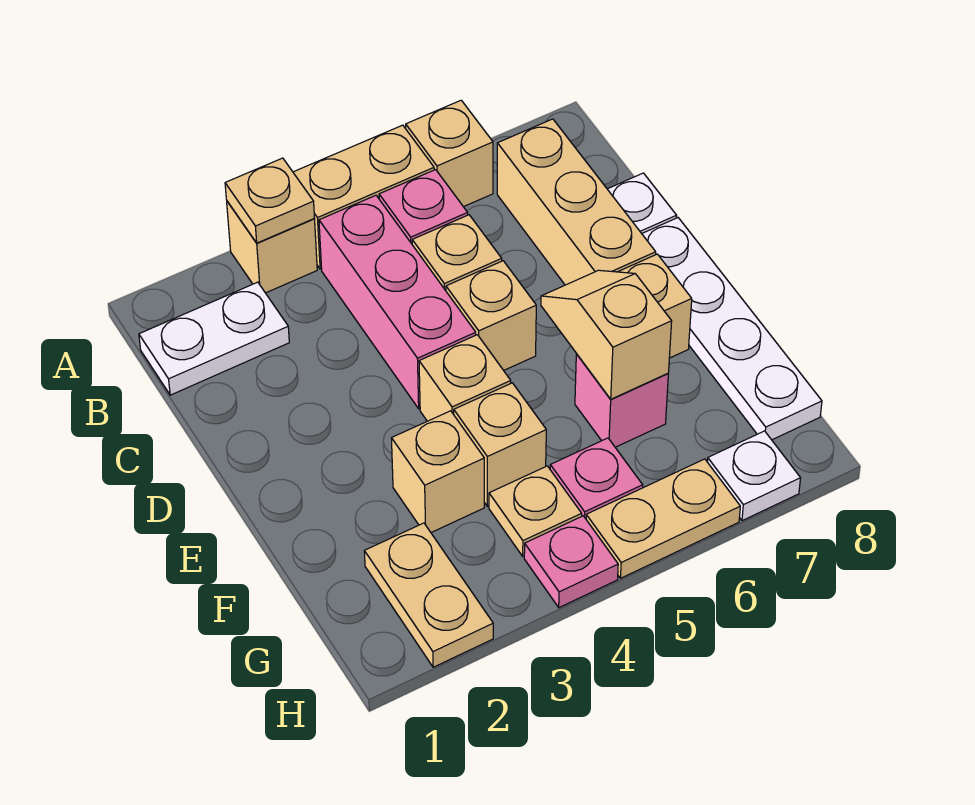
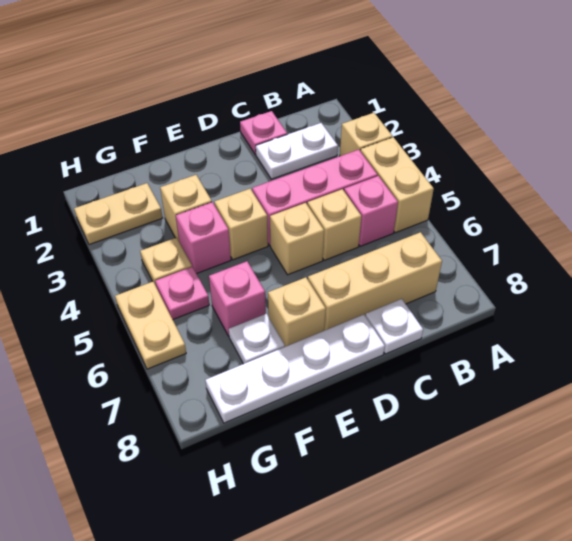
tan 1x1 plate [225,158,314,243] -> none
tan 1x1 brick [406,100,493,207] -> none
white 1x2 plate [139,282,289,395] -> white 1x2 plate turned to [256,123,338,179]
tan 1x2 slope [541,270,672,399] -> none
tan 1x1 brick [454,383,546,506] -> pink 1x1 brick [176,202,231,274]
pink 1x1 plate [524,516,618,608] -> pink 1x1 plate moved to [240,111,287,154]
white 1x1 plate [707,431,801,521] -> white 1x1 plate moved to [229,314,285,364]

